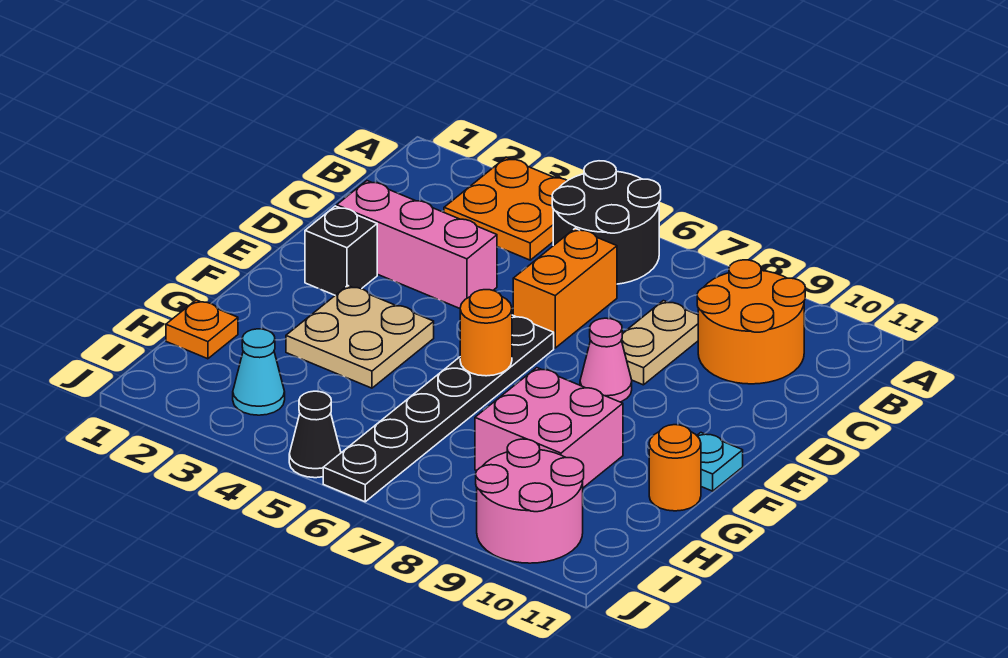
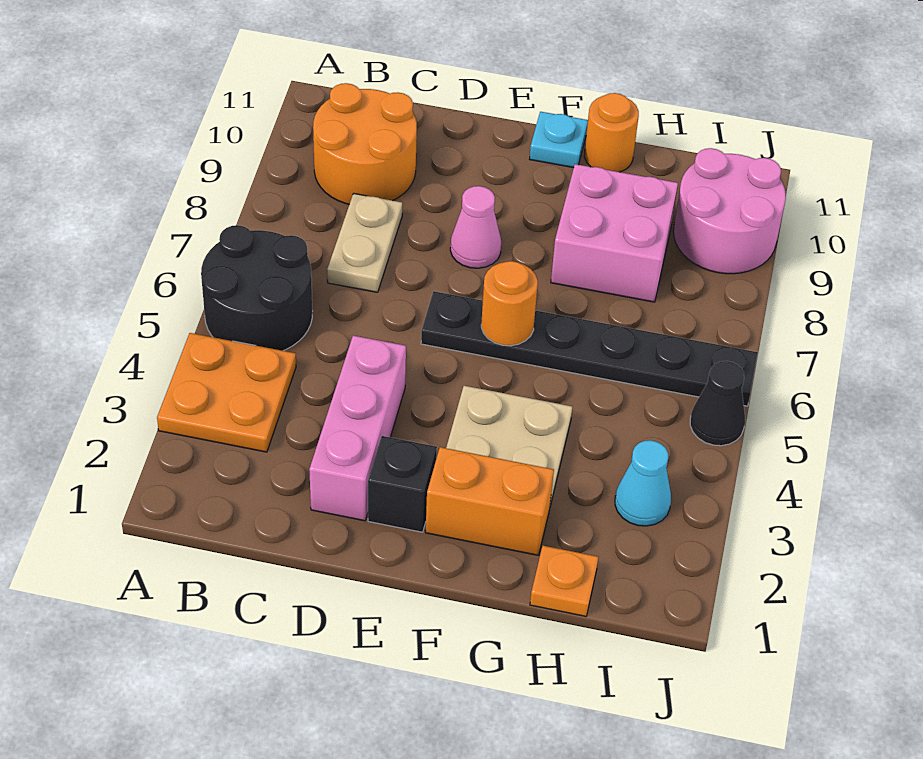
orange 1x2 brick [513,228,617,348] -> orange 1x2 brick moved to [426,447,554,555]
tan 1x2 plate [621,301,698,385] -> tan 1x2 plate turned to [327,193,402,292]

